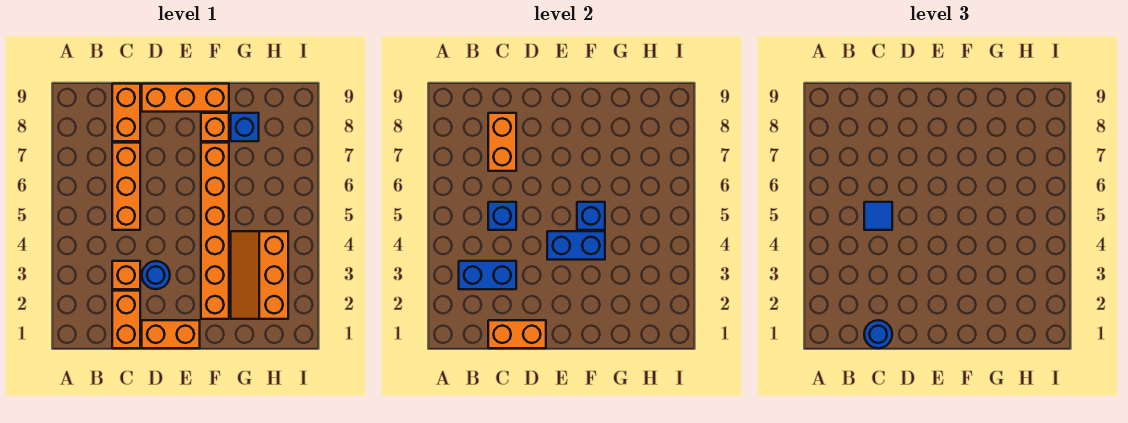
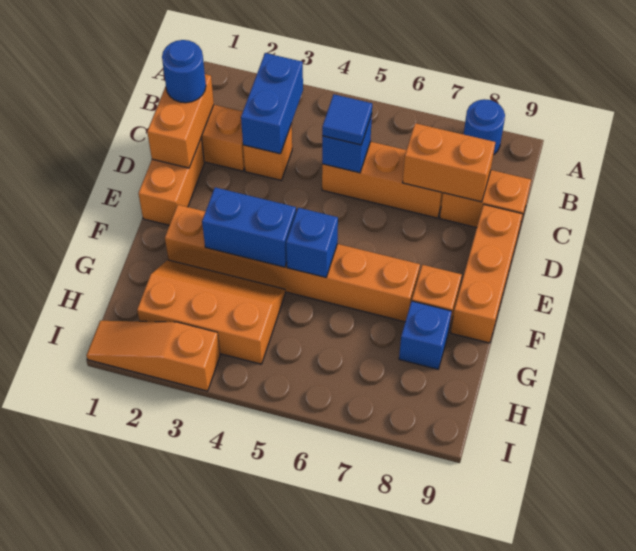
blue 1x1 round brick [142,261,170,289] -> blue 1x1 round brick moved to [464,99,505,155]
blue 1x2 brick [547,231,605,260] -> blue 1x2 brick turned to [202,187,296,267]
none -> orange 1x3 slope [86,321,220,391]

